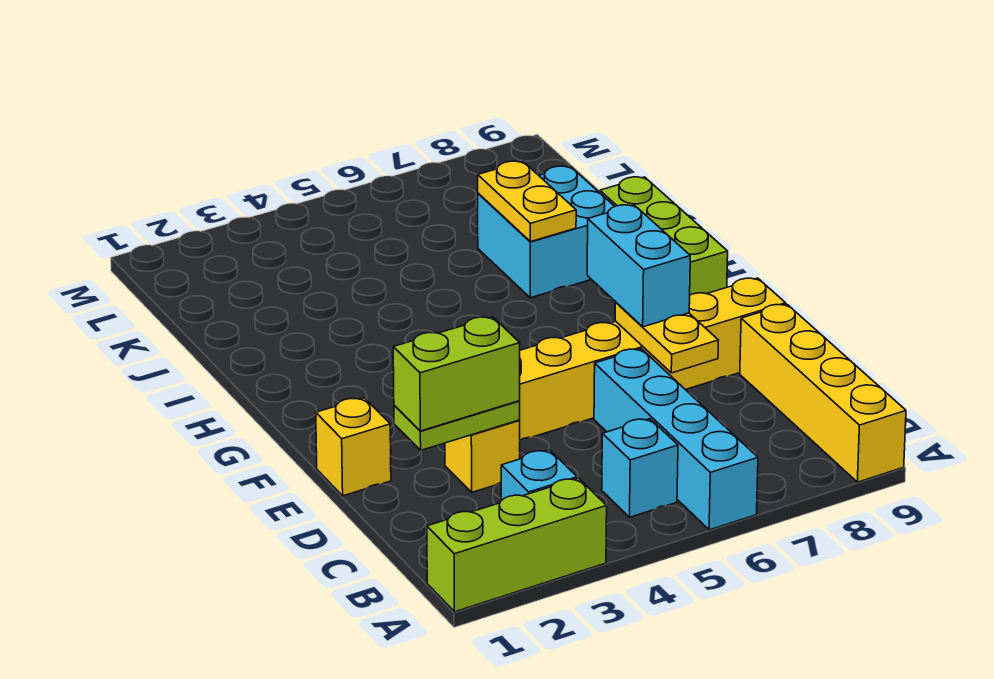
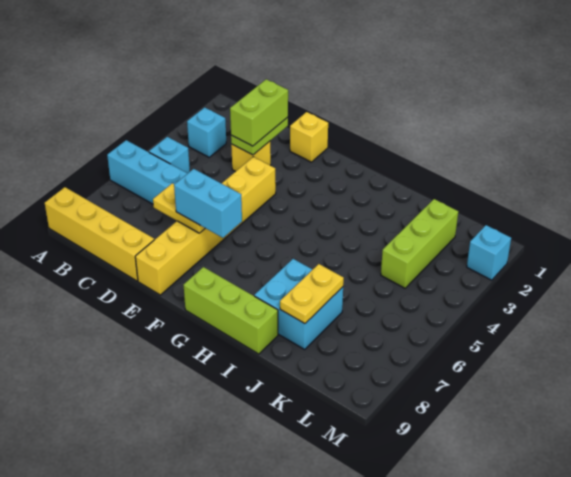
lime 1x3 brick [427,478,607,612] -> lime 1x3 brick moved to [381,199,458,288]
yellow 1x2 plate [478,161,576,242] -> yellow 1x2 plate turned to [280,264,344,324]
none -> cyan 1x1 brick [467,225,511,280]

